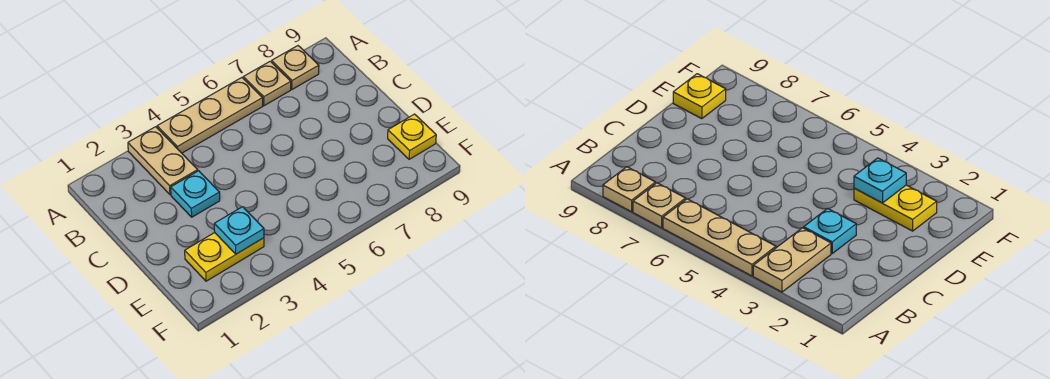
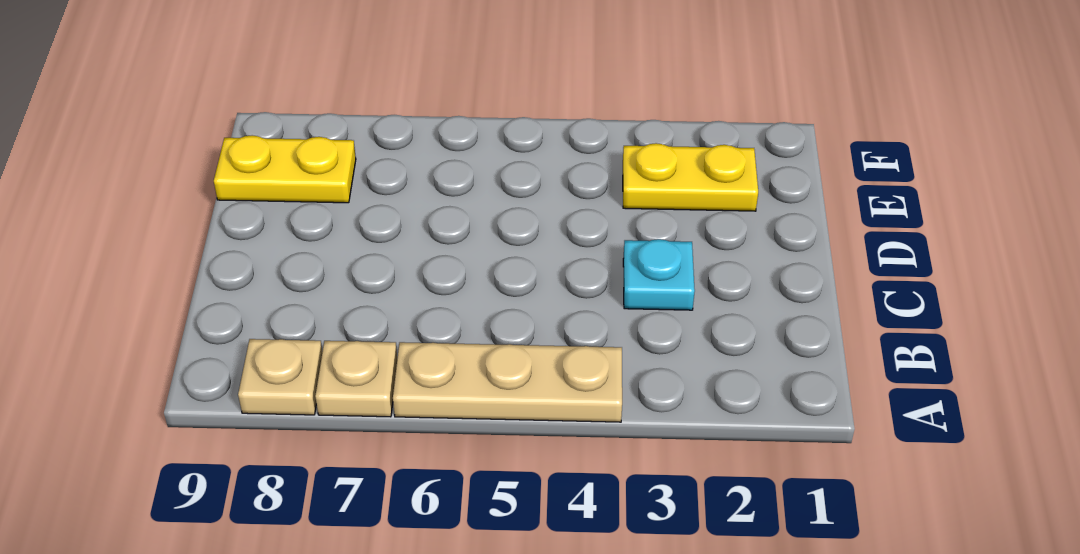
tan 1x2 plate [128,127,198,195] -> none
cyan 1x1 plate [214,207,264,254] -> none
yellow 1x1 plate [388,114,436,159] -> yellow 1x2 plate [214,135,356,203]

